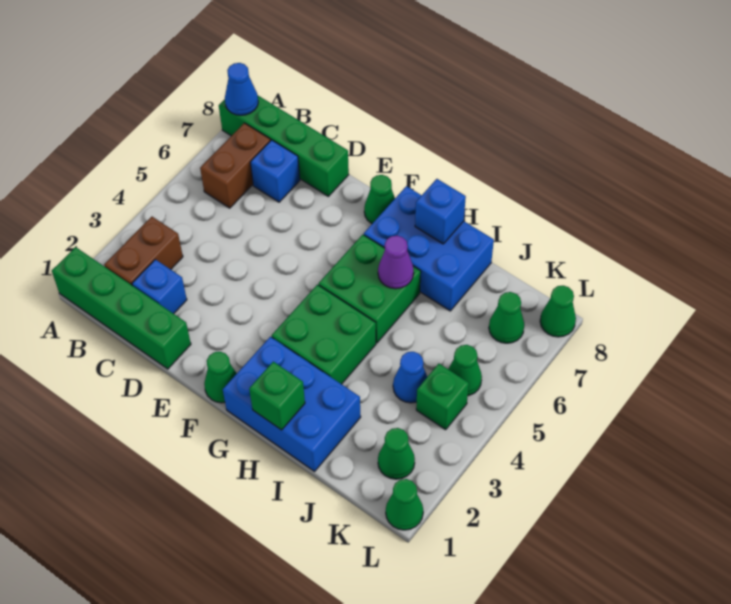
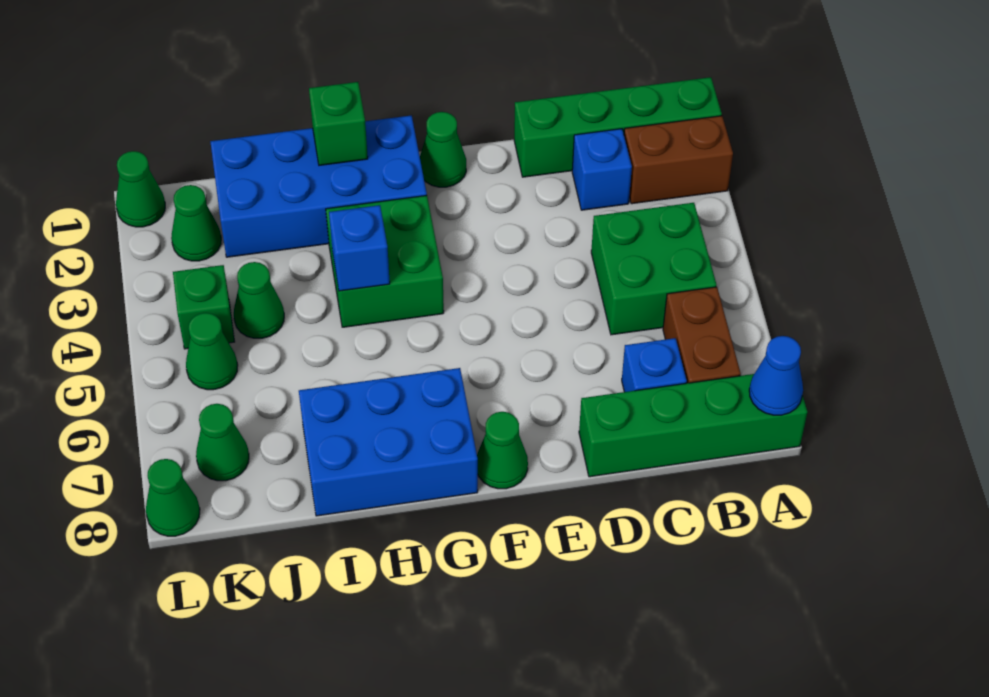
brown 1x2 brick [104,217,183,285] -> brown 1x2 brick turned to [624,116,733,204]
blue 2x3 brick [223,337,361,471] -> blue 2x4 brick [210,115,427,257]
green 2x2 brick [319,235,421,343] -> green 2x2 brick moved to [591,203,716,335]
purple 1x1 cone [378,236,414,289] -> none
blue 1x1 brick [415,179,466,244] -> blue 1x1 brick moved to [329,205,390,291]
blue 1x1 cone [393,352,427,403] -> green 1x1 cone [234,262,284,338]

